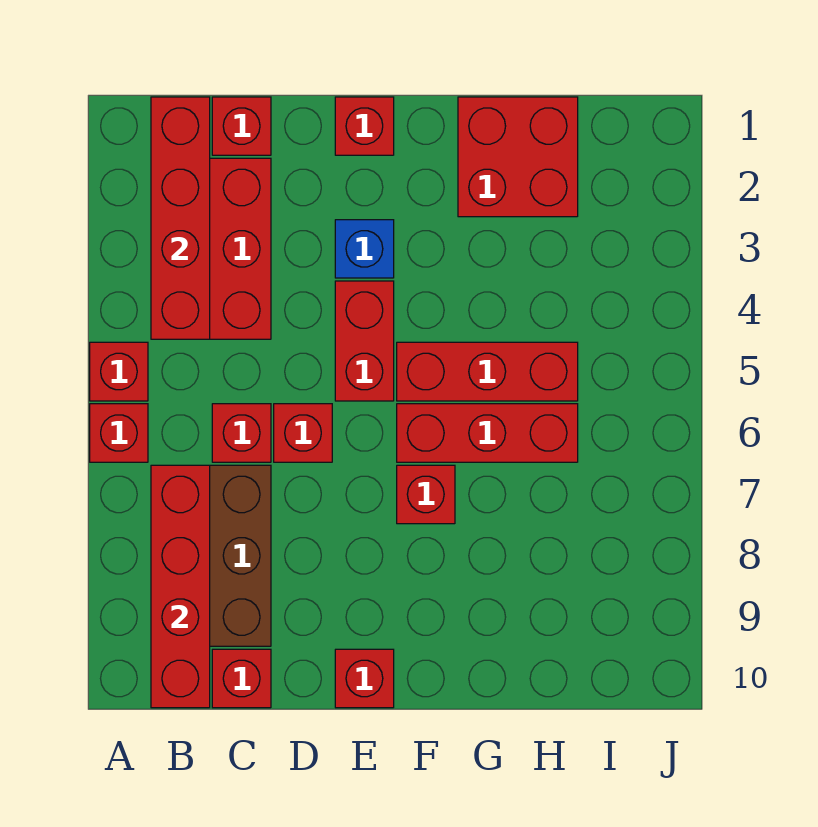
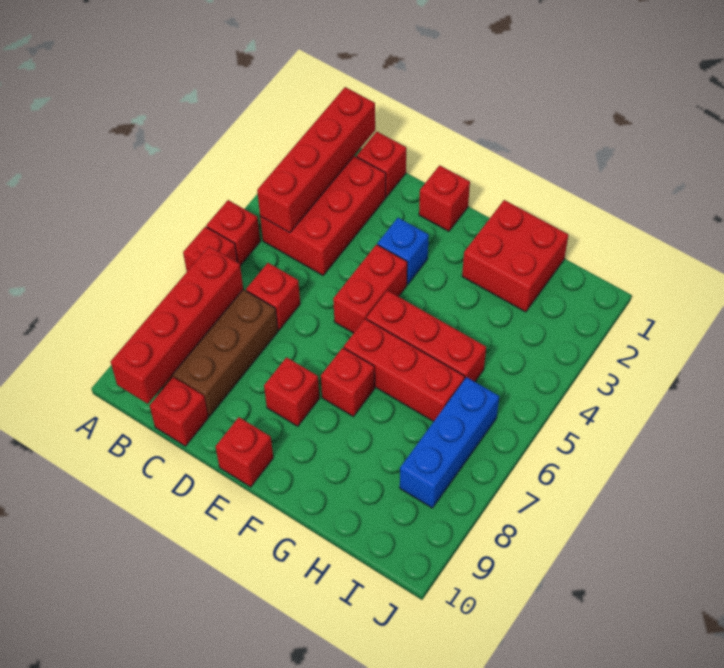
red 1x1 brick [274,404,332,462] -> red 1x1 brick moved to [264,357,320,426]
none -> blue 1x3 brick [400,377,499,508]

